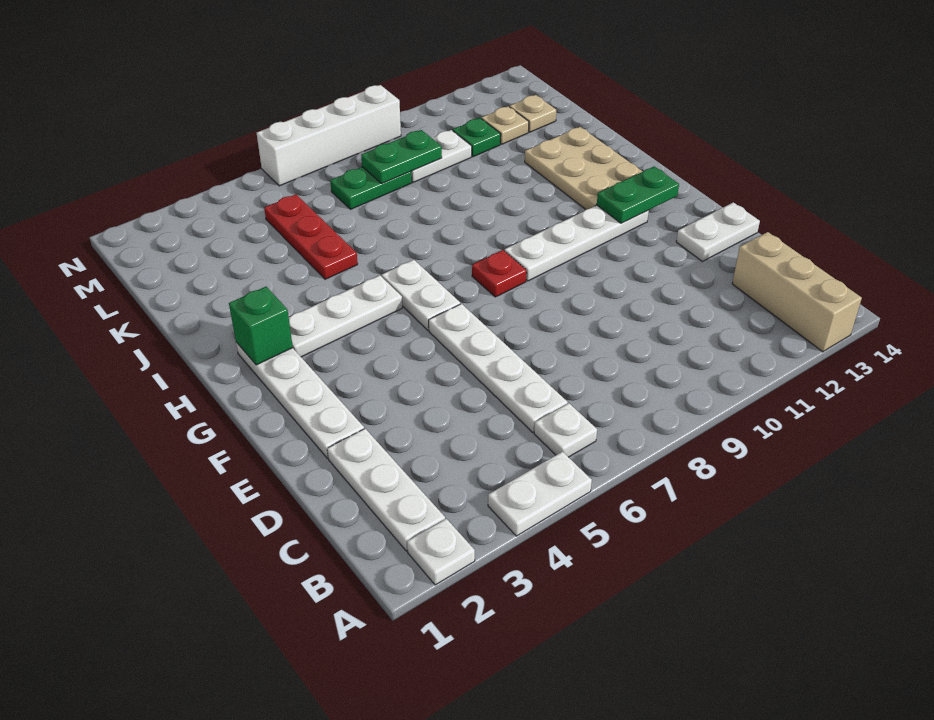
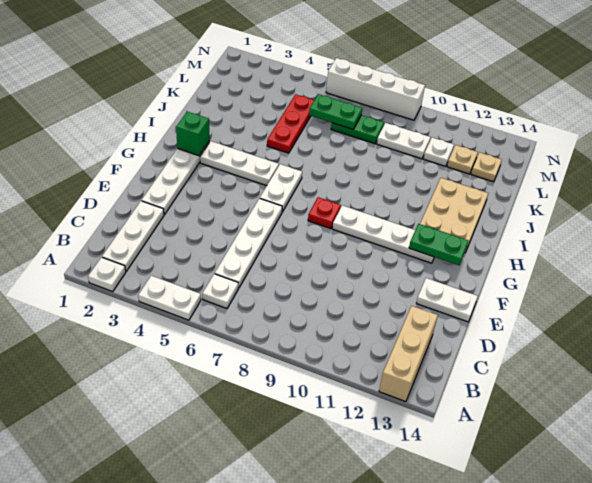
green 1x2 plate [361,130,442,184] -> green 1x2 plate moved to [309,94,362,129]
green 1x1 plate [453,118,501,157] -> white 1x1 plate [423,138,454,166]

